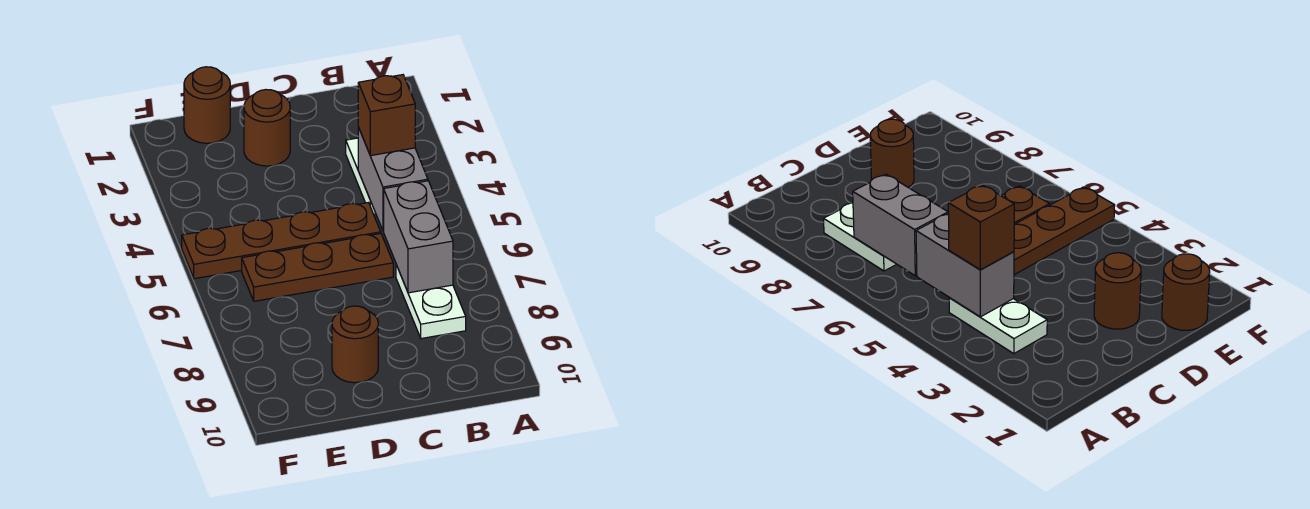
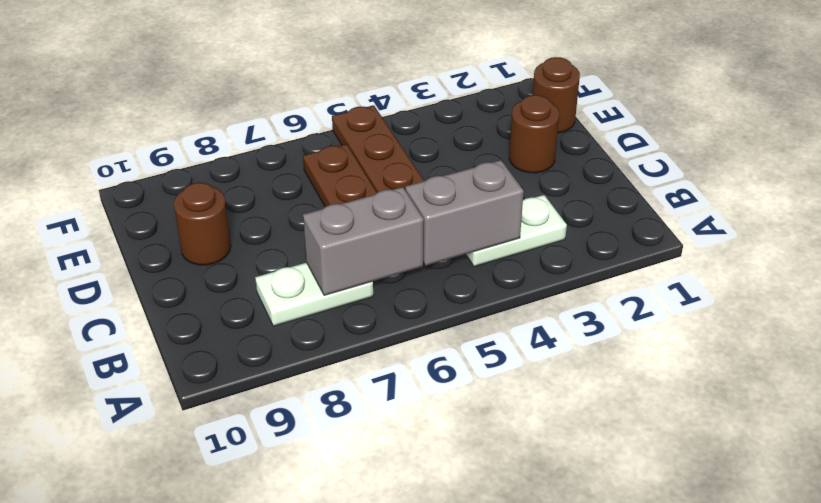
brown 1x1 brick [358,75,415,156] -> none

